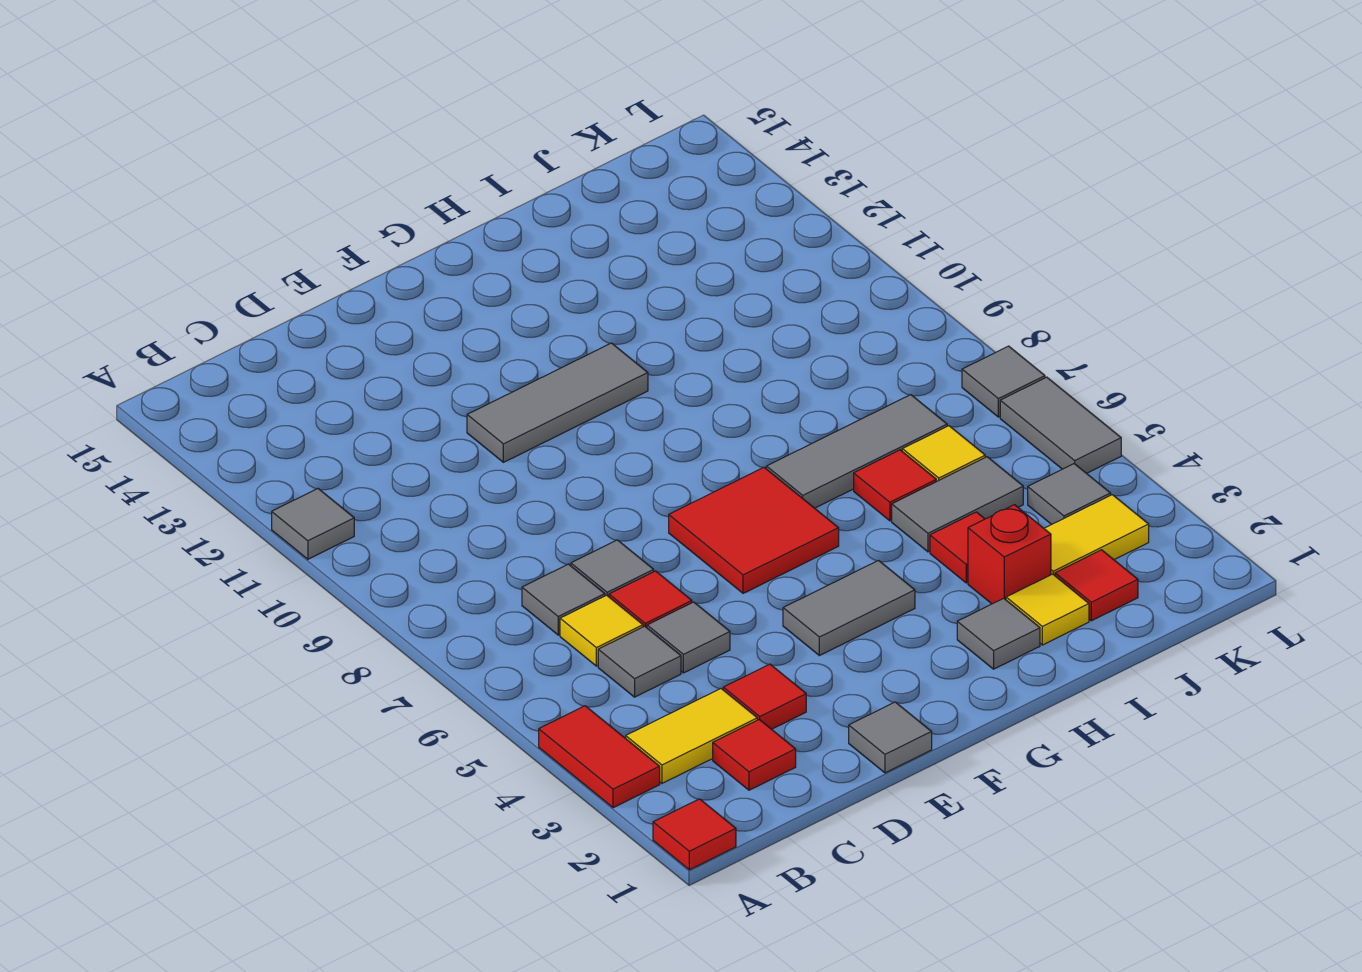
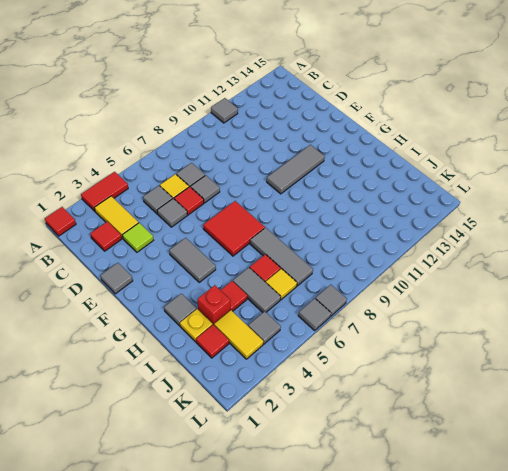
red 1x1 tile [723,664,806,729] -> lime 1x1 tile [123,223,153,252]
grey 1x3 tile [467,343,648,462] -> grey 1x3 tile turned to [267,145,325,194]
yellow 1x1 tile [1006,574,1089,645] -> yellow 1x1 plate [180,309,213,342]
grey 1x2 tile [1000,377,1121,473] -> grey 1x1 tile [298,298,331,330]

